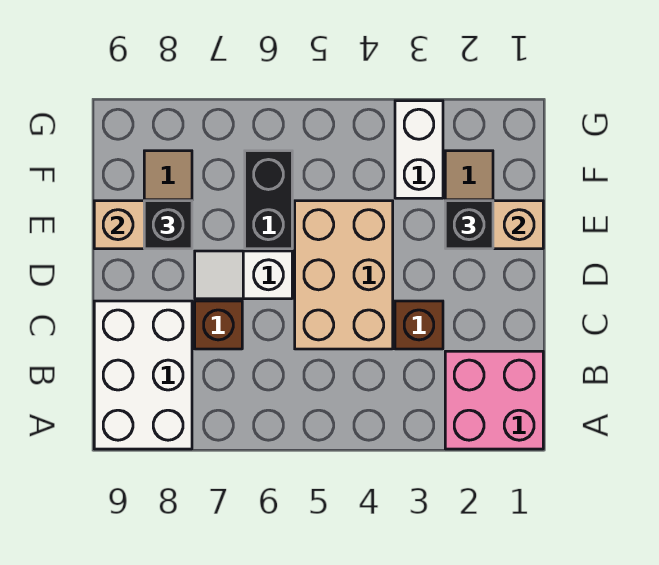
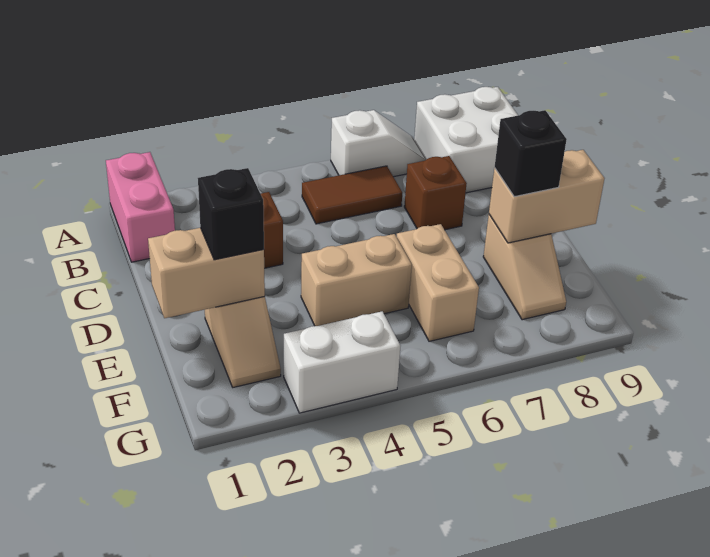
pink 2x2 brick [445,351,543,449] -> pink 1x2 brick [106,152,175,262]
white 2x3 brick [94,301,192,449] -> white 2x2 brick [414,87,518,193]
none -> brown 1x2 tile [302,166,402,224]
tan 2x3 brick [295,201,393,349] -> tan 1x2 brick [301,234,412,326]
white 1x2 slope [195,251,292,299] -> white 1x2 slope moved to [331,110,426,177]
black 1x2 brick [245,151,292,249] -> tan 1x2 brick [397,224,479,341]
white 1x2 brick [395,101,443,198] -> white 1x2 brick turned to [284,311,400,413]

